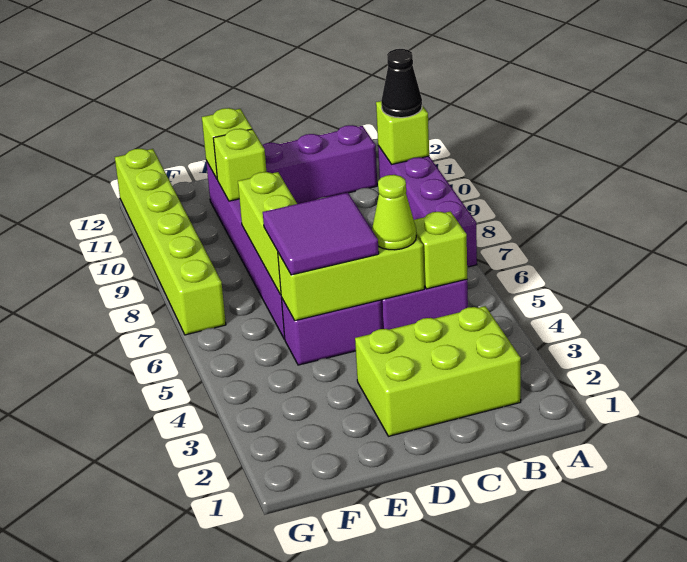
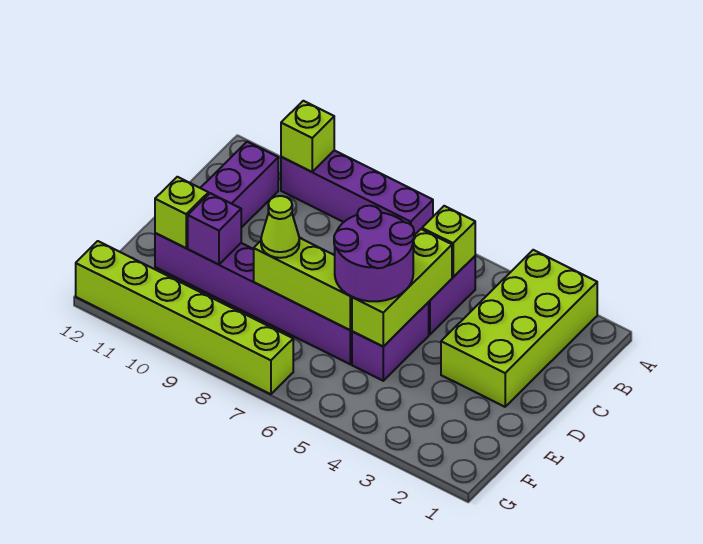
black 1x1 cone [381,49,422,118] -> none
lime 2x3 brick [355,306,521,436] -> lime 2x4 brick [441,250,597,407]
lime 1x1 cone [372,175,416,250] -> lime 1x1 cone moved to [261,196,299,258]
purple 2x2 tile [263,193,379,275] -> purple 2x2 round brick [334,206,414,301]
lime 1x1 brick [213,129,266,201] -> purple 1x1 brick [188,193,241,265]

